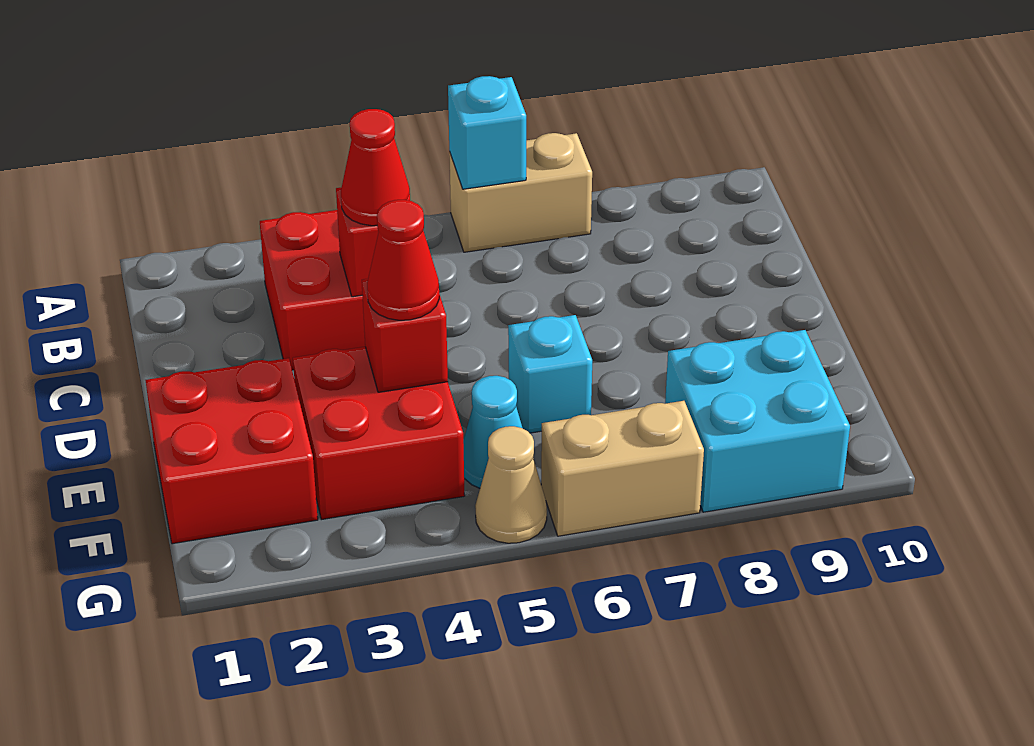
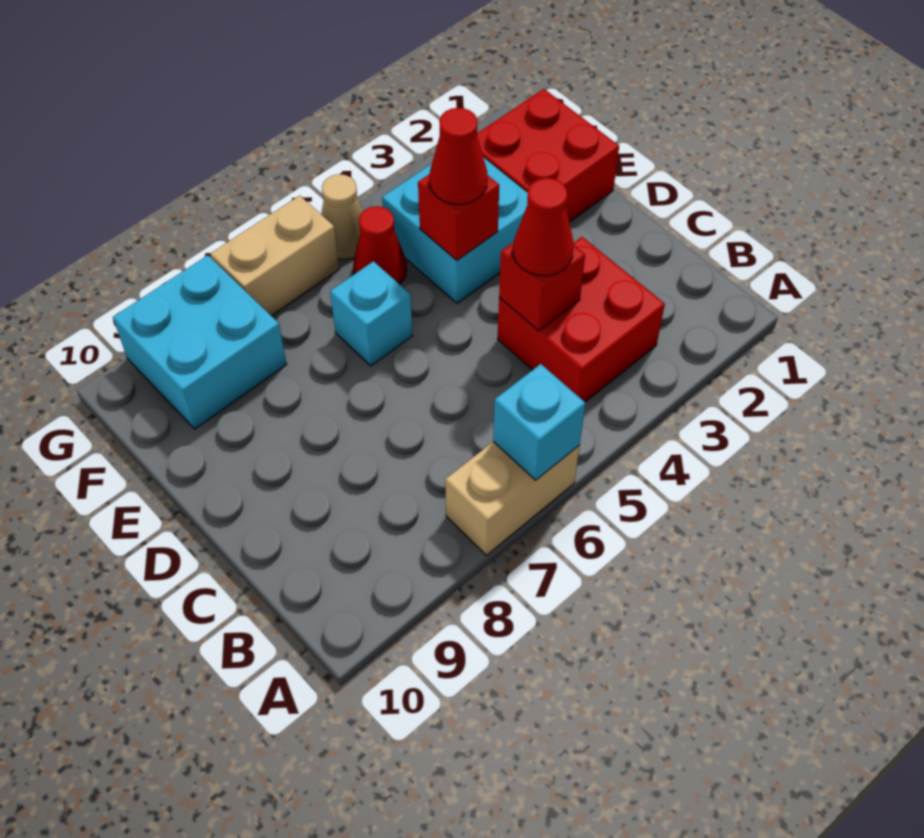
red 2x2 brick [293,347,465,519] -> cyan 2x2 brick [382,157,528,303]
cyan 1x1 cone [463,376,522,488] -> red 1x1 cone [353,206,407,284]

